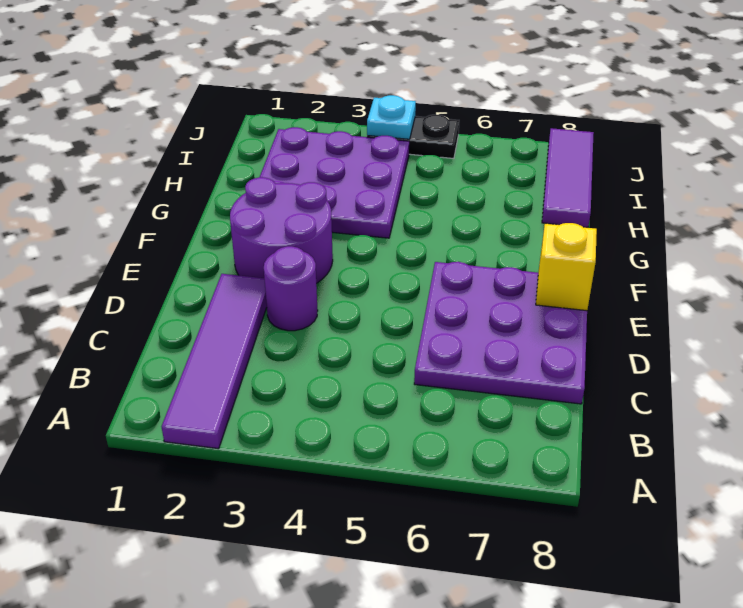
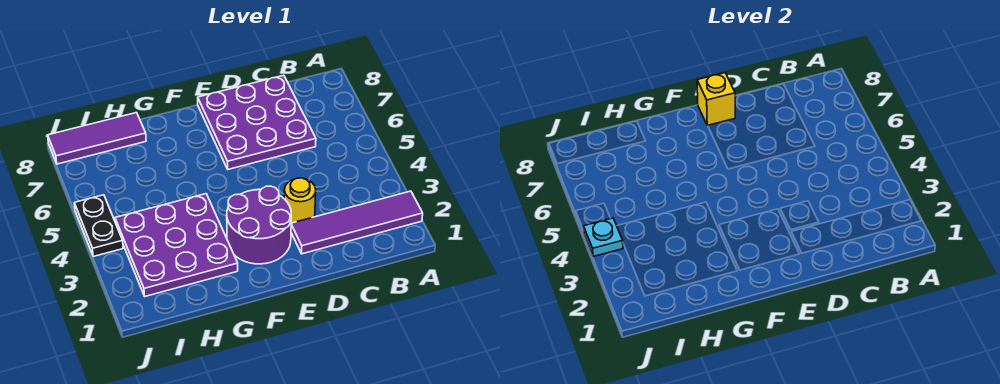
purple 1x1 round brick [264,246,318,331] -> yellow 1x1 round brick [284,178,316,223]

